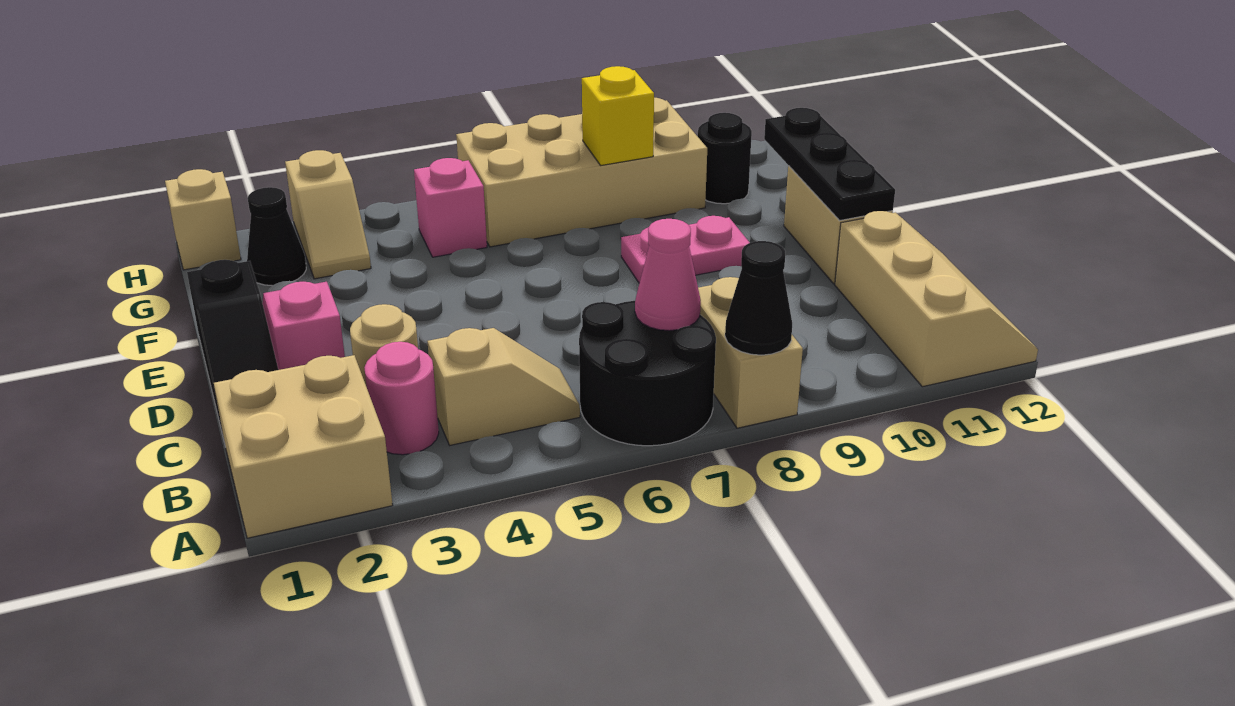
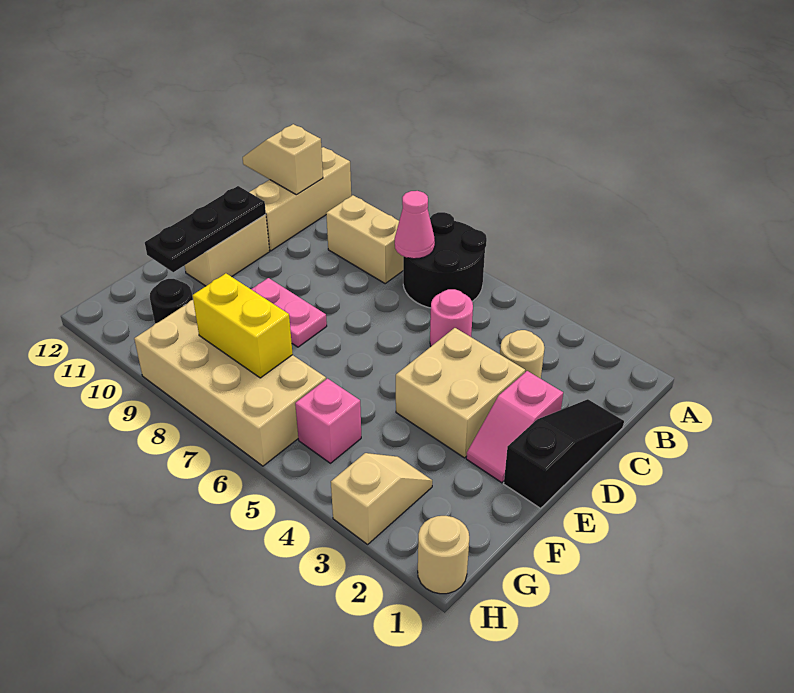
tan 2x2 brick [214,355,393,538] -> tan 2x2 brick moved to [396,328,525,458]
tan 1x2 brick [698,277,803,428] -> tan 1x2 brick turned to [326,195,403,283]
black 1x1 cone [725,241,792,355] -> none
pink 1x1 round brick [364,342,439,455] -> pink 1x1 round brick moved to [430,289,473,346]
tan 1x2 slope [427,328,580,445] -> tan 1x2 slope moved to [243,124,323,195]
black 1x1 cone [247,187,306,285] -> none
yellow 1x1 brick [582,66,654,165] -> yellow 1x2 brick [192,273,293,378]
tan 1x1 brick [165,169,241,270] -> tan 1x1 round brick [418,516,469,594]

